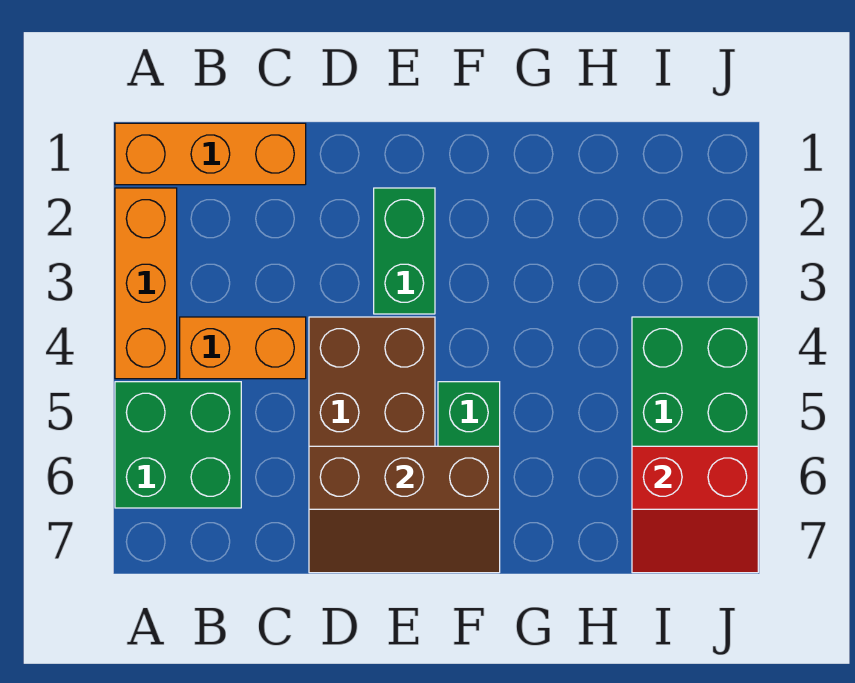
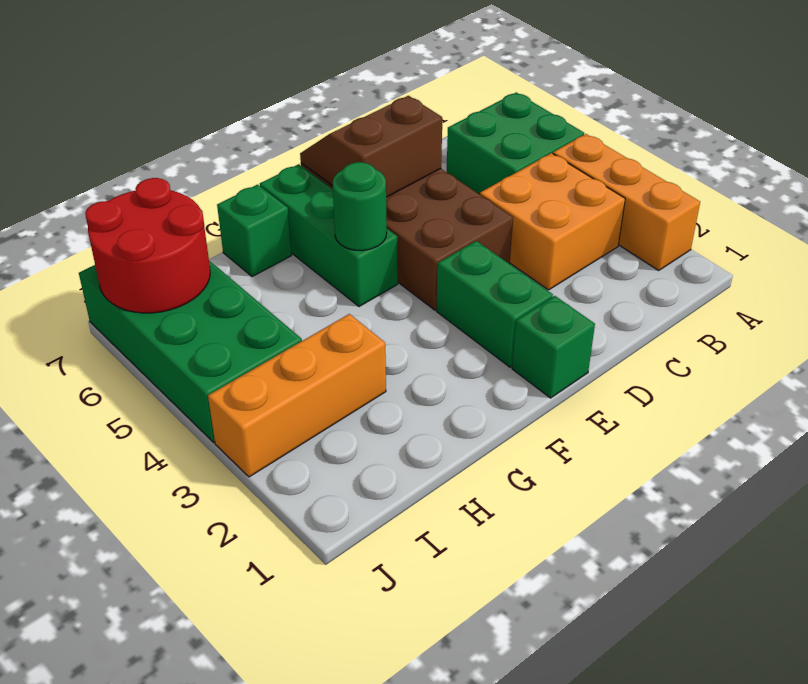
orange 1x3 brick [115,123,306,185] -> orange 1x3 brick moved to [208,314,386,477]
orange 1x2 brick [180,317,306,379] -> orange 2x2 brick [480,153,625,290]
brown 2x3 slope [309,446,500,573] -> brown 2x2 slope [300,96,442,197]
none -> green 1x1 brick [512,296,595,398]
none -> green 1x1 round brick [333,162,387,251]
none -> green 1x1 brick [217,185,292,277]
red 2x2 slope [632,446,758,573] -> red 2x2 round brick [85,178,210,313]

